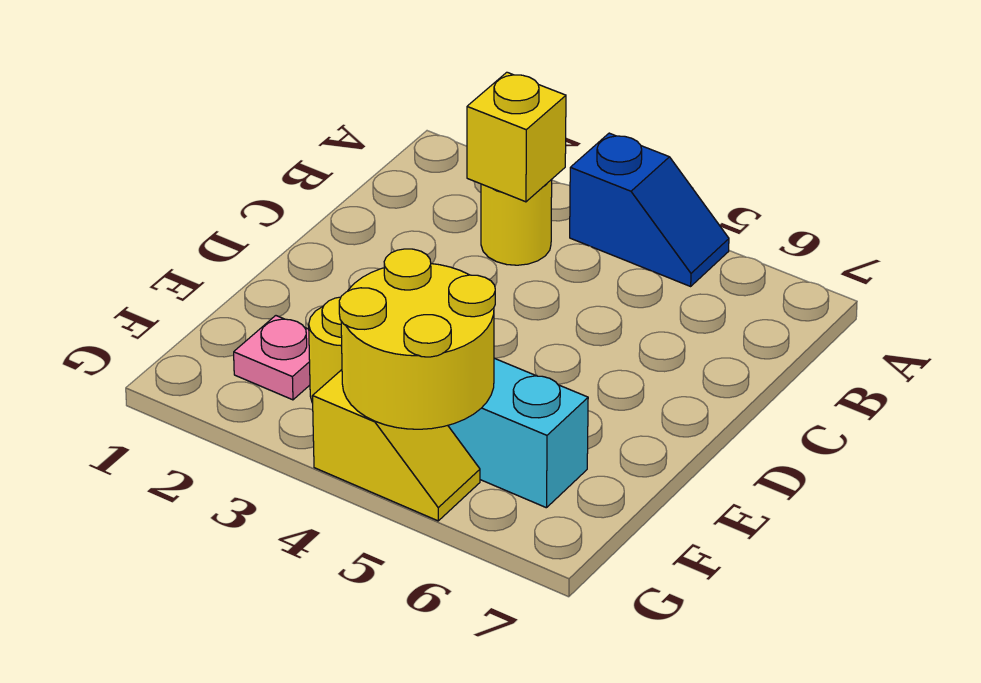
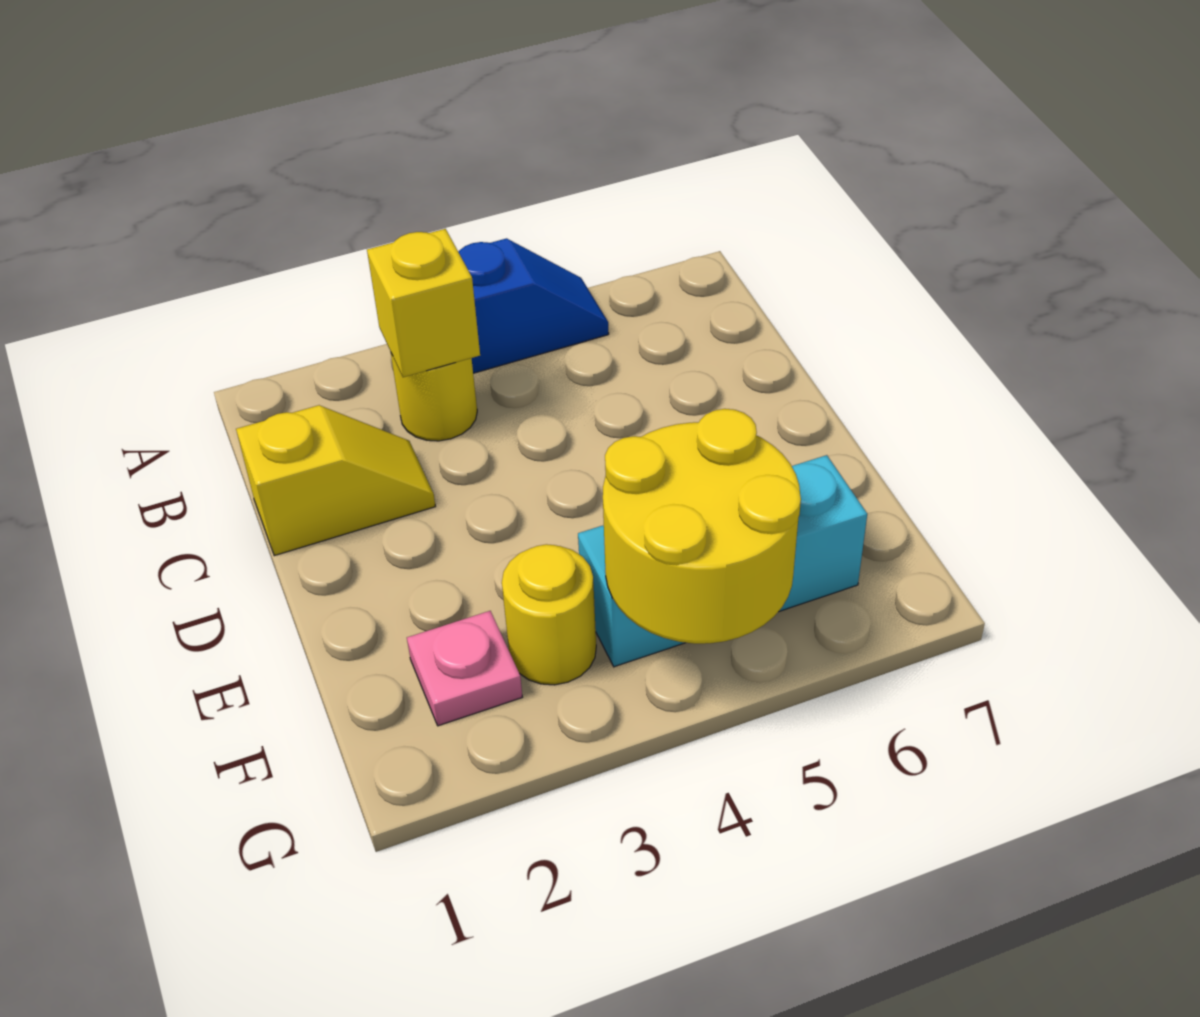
yellow 1x2 slope [313,370,480,521] -> yellow 1x2 slope moved to [236,405,435,556]

